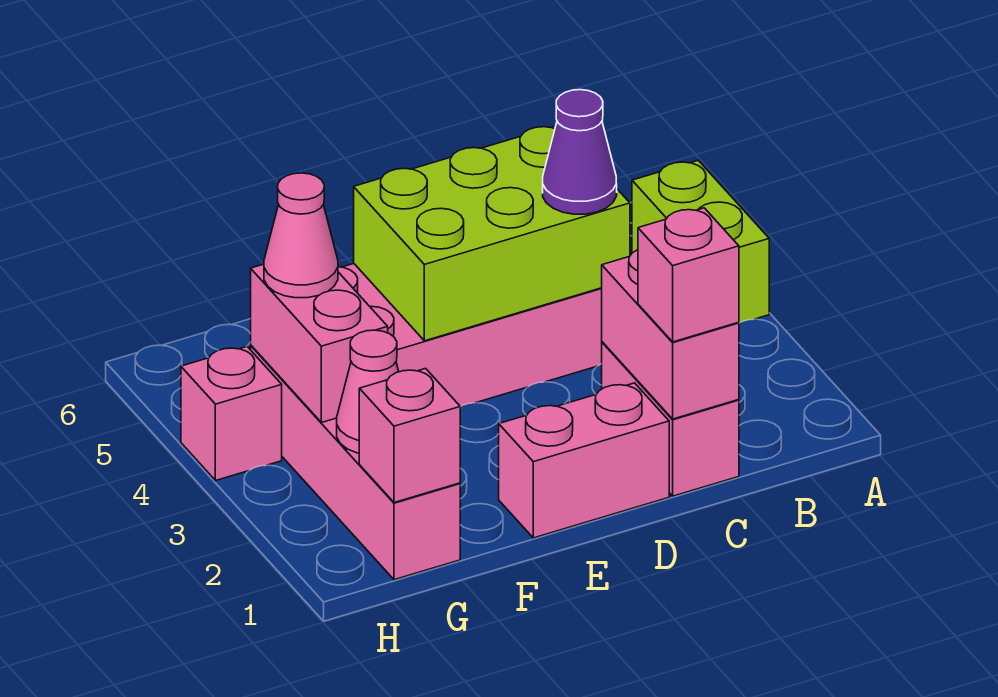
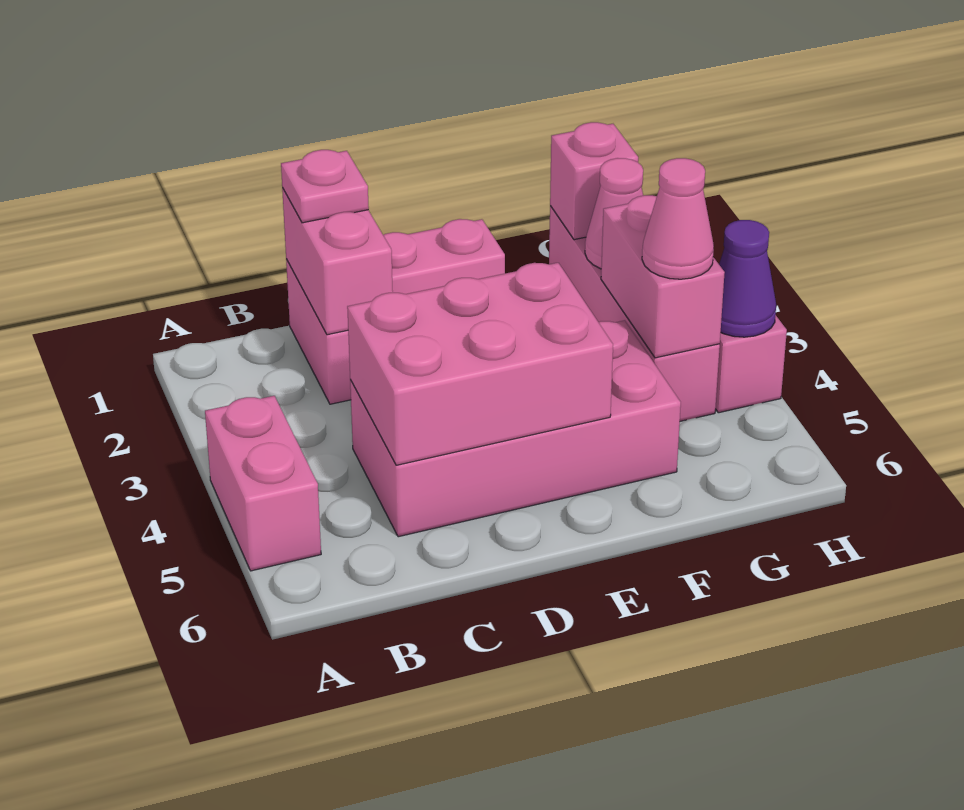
lime 1x2 brick [632,160,769,323] -> pink 1x2 brick [205,396,321,571]
pink 1x1 brick [638,208,739,342] -> pink 1x1 plate [281,150,369,223]
lime 2x3 brick [354,126,630,341] -> pink 2x3 brick [347,263,613,465]
purple 1x1 cone [543,90,617,214] -> purple 1x1 cone moved to [719,220,776,337]

